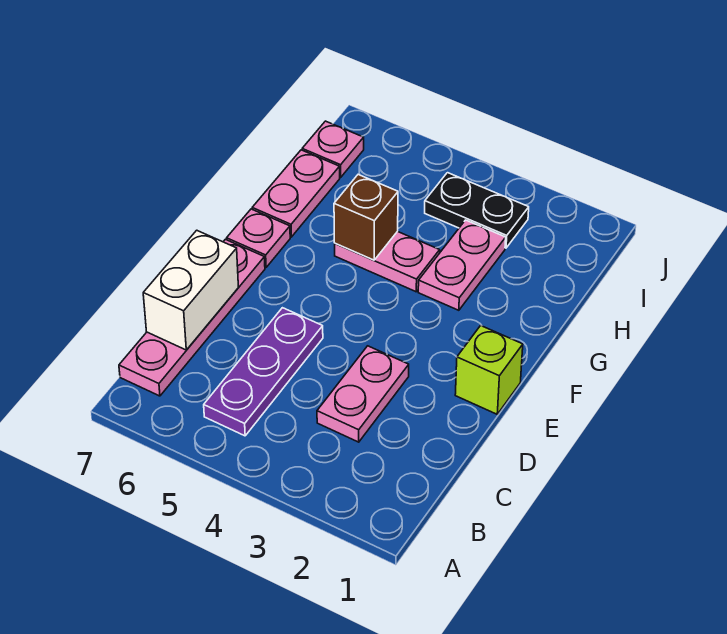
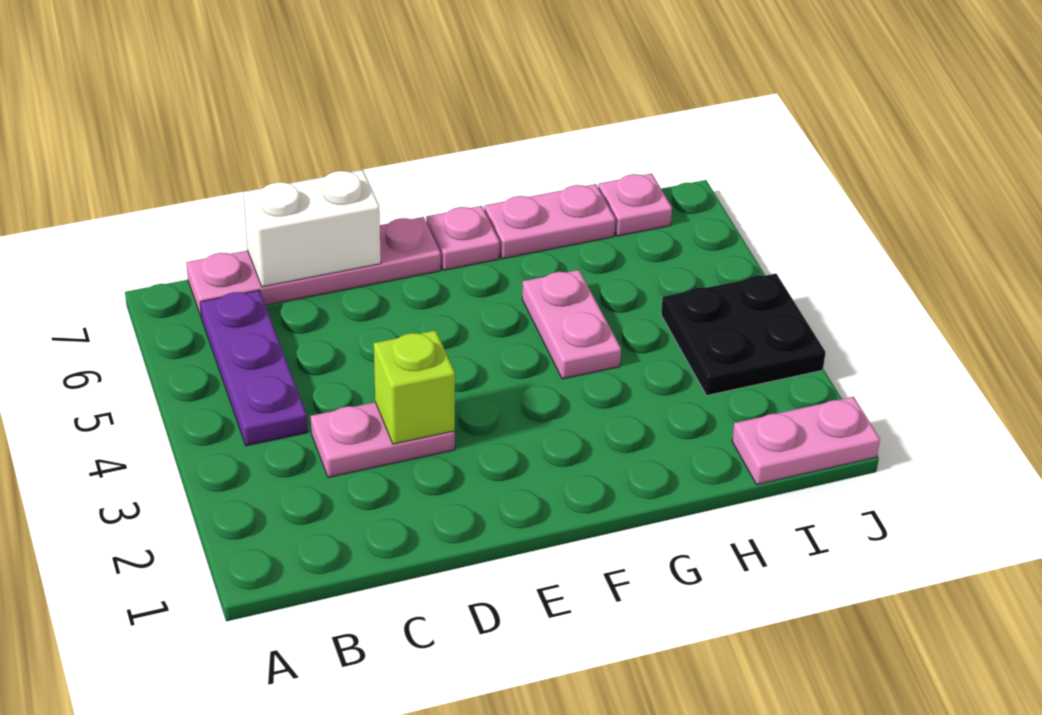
purple 1x3 plate [204,308,323,436] -> purple 1x3 plate turned to [200,290,308,446]
lime 1x1 brick [455,326,523,414] -> lime 1x1 brick moved to [374,330,455,444]
pink 1x2 plate [418,220,506,310] -> pink 1x2 plate moved to [732,397,880,485]
brown 1x1 brick [334,175,398,260] -> none
black 1x2 plate [425,173,529,248] -> black 2x2 plate [661,274,826,396]

